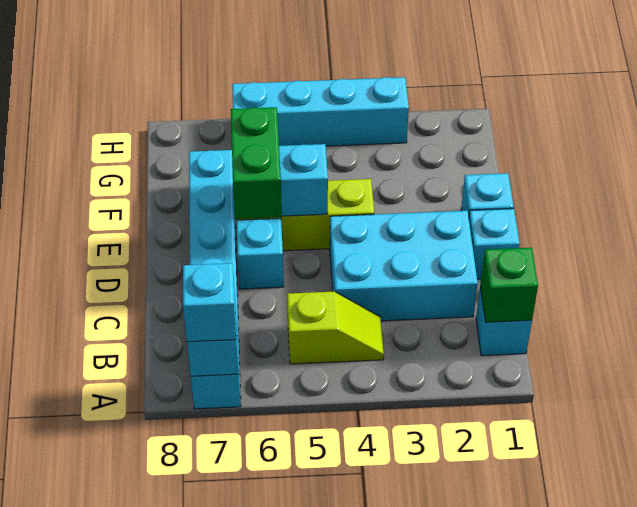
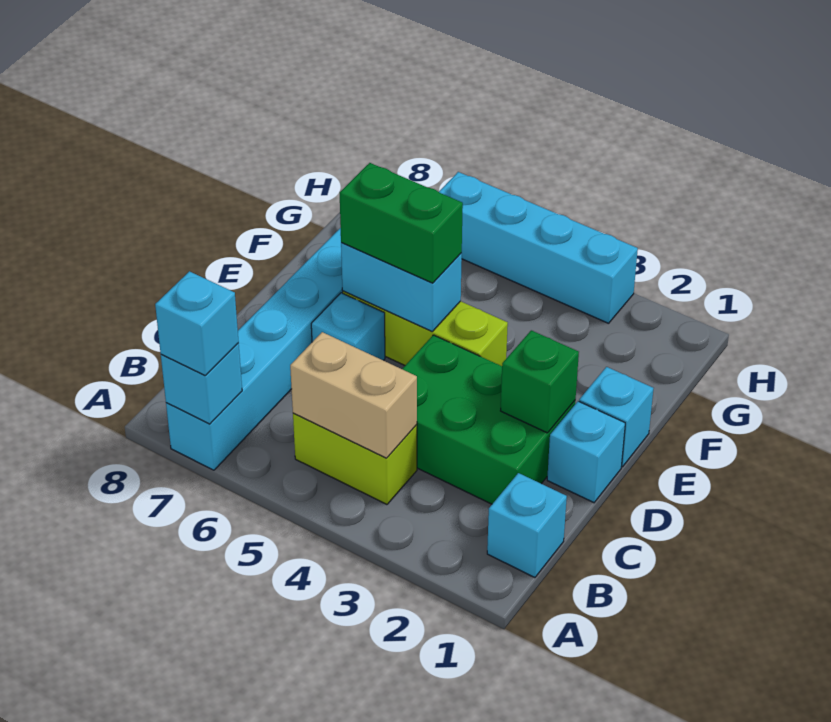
green 1x1 brick [480,248,538,322] -> green 1x1 brick moved to [501,330,579,433]
lime 1x2 slope [287,291,384,364] -> lime 1x2 brick [293,413,417,504]
none -> tan 1x2 brick [290,332,417,458]
cyan 2x3 brick [330,211,478,321] -> green 2x3 brick [403,335,575,504]
green 1x2 brick [231,107,282,219] -> green 1x2 brick turned to [340,163,463,283]

